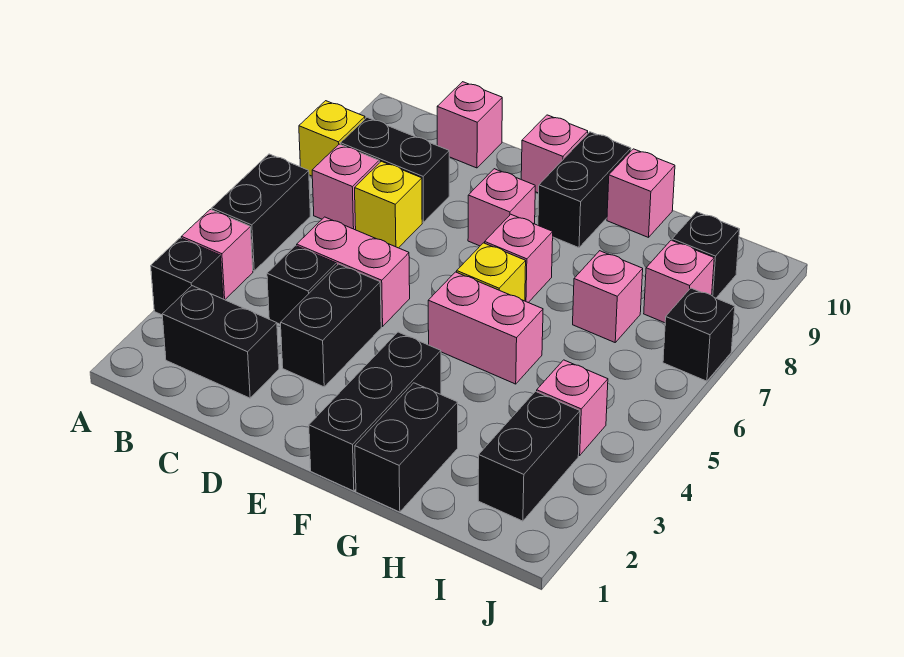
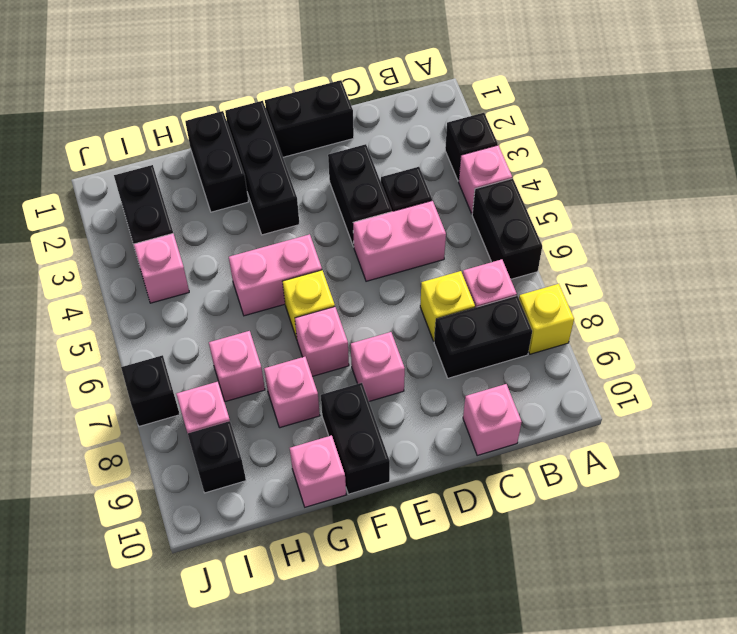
black 1x2 brick [162,286,279,398] -> black 1x2 brick moved to [265,80,354,157]
pink 1x1 brick [521,115,588,193] -> pink 1x1 brick moved to [264,357,320,428]

